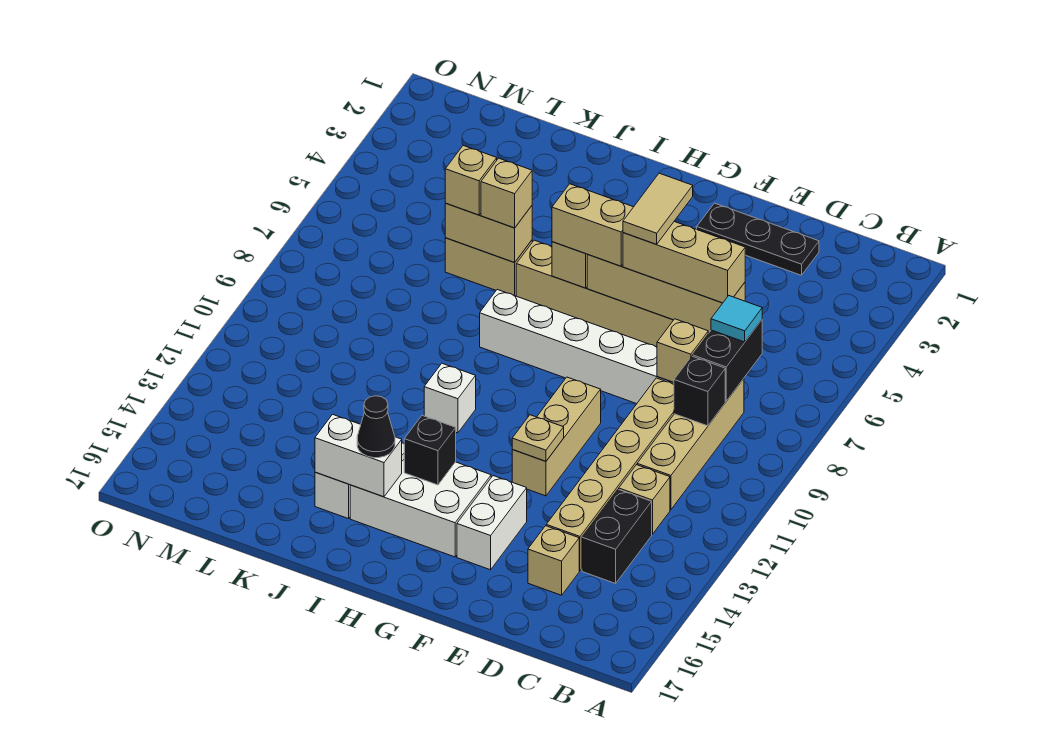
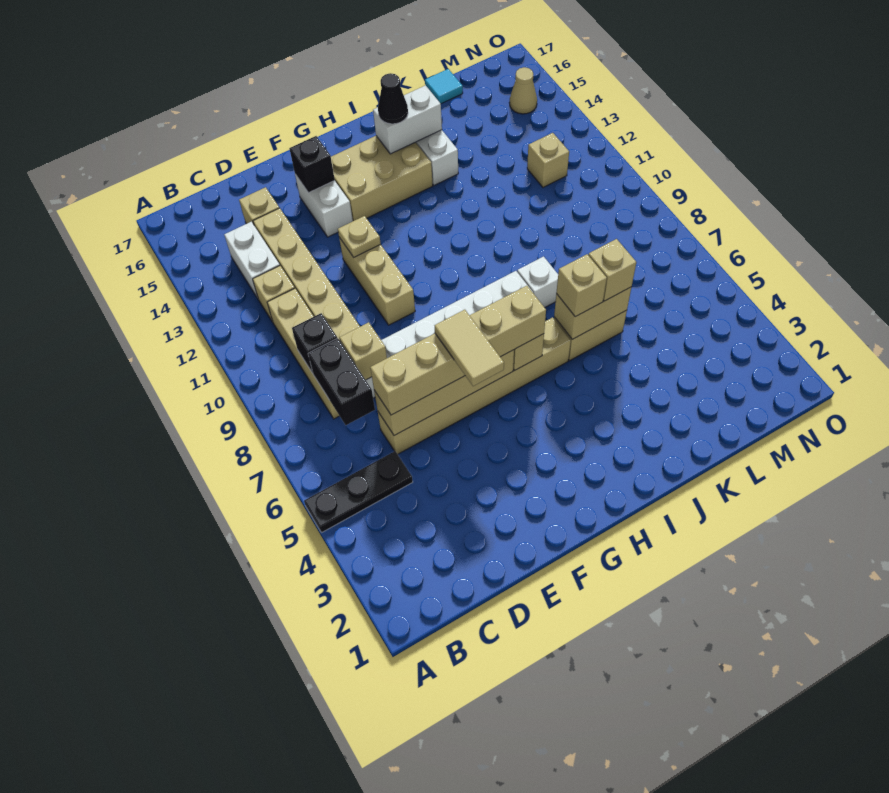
cyan 1x1 tile [711,296,762,342] -> cyan 1x1 tile moved to [425,69,463,104]
black 1x2 brick [582,489,652,584] -> white 1x2 brick [224,222,280,300]
black 1x3 plate [697,203,819,275] -> black 1x3 plate moved to [304,451,413,533]
white 2x3 brick [350,443,491,557] -> tan 2x3 brick [331,136,433,221]
black 1x1 brick [404,415,456,485] -> black 1x1 brick moved to [289,136,335,193]
white 1x1 brick [424,363,476,433] -> white 1x1 brick moved to [517,257,558,308]
none -> tan 1x1 brick [527,133,569,187]
none -> tan 1x1 cone [509,67,537,114]

